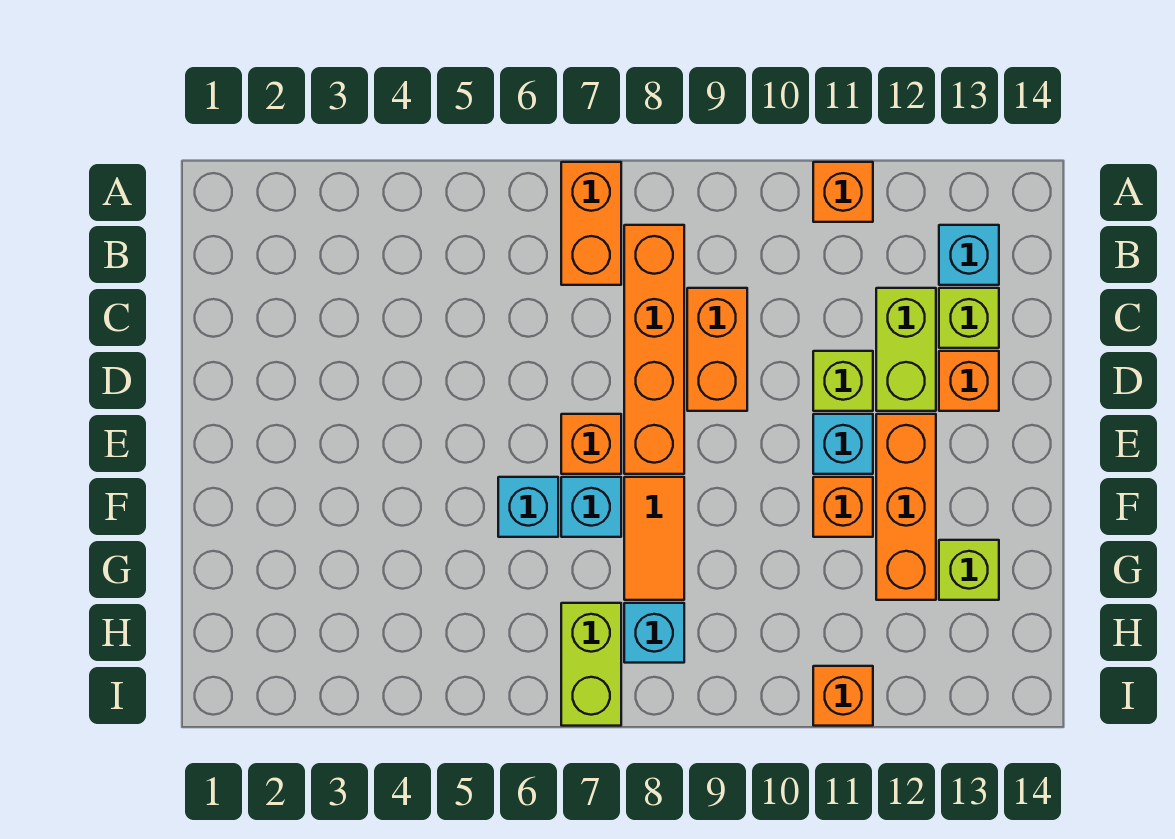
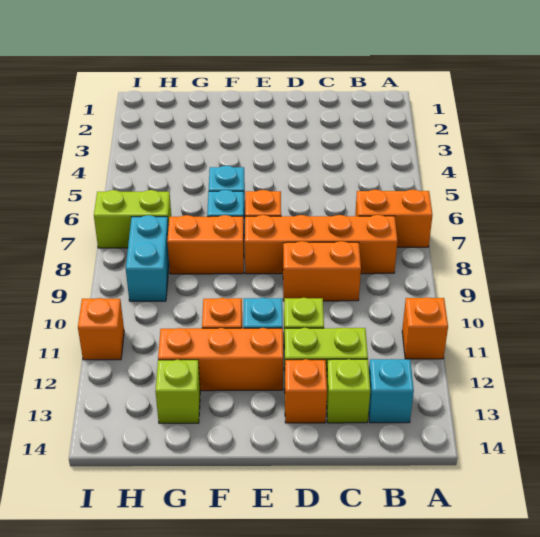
orange 1x2 tile [624,477,684,600] -> orange 1x2 brick [167,215,244,274]
cyan 1x1 brick [624,603,684,663] -> cyan 1x2 brick [126,215,169,301]

